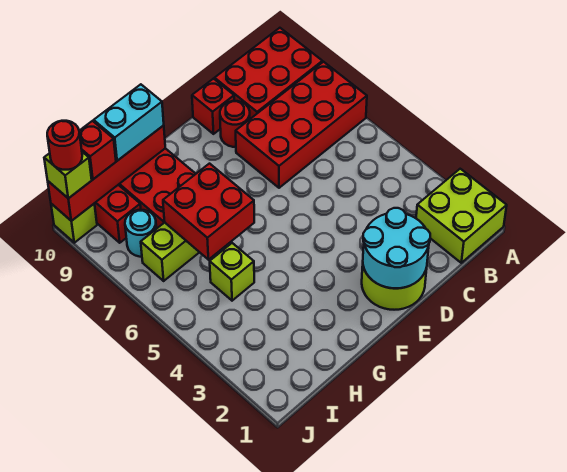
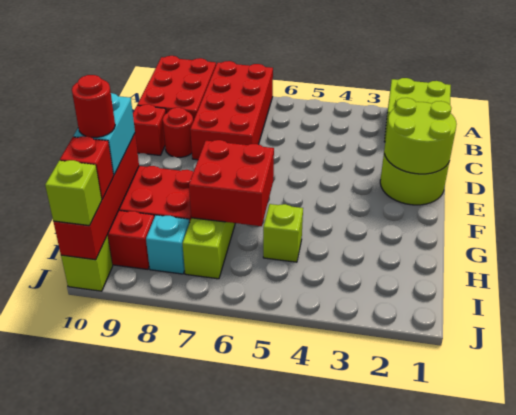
cyan 2x2 round brick [363,208,430,288] -> lime 2x2 round brick [384,98,457,174]
cyan 1x1 round brick [125,210,157,257] -> cyan 1x1 brick [146,215,190,274]
red 1x1 round brick [47,121,82,170] -> red 1x1 round brick moved to [72,75,115,137]

